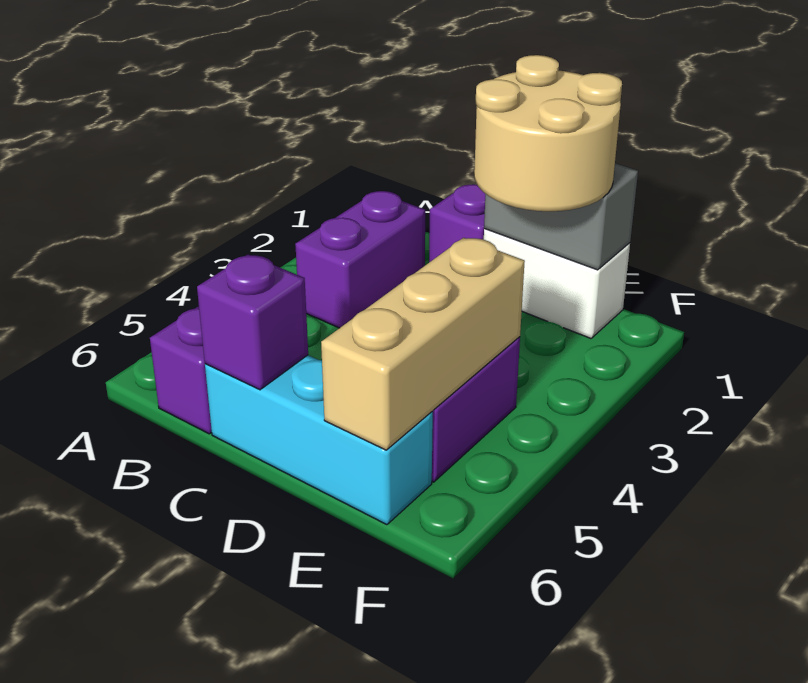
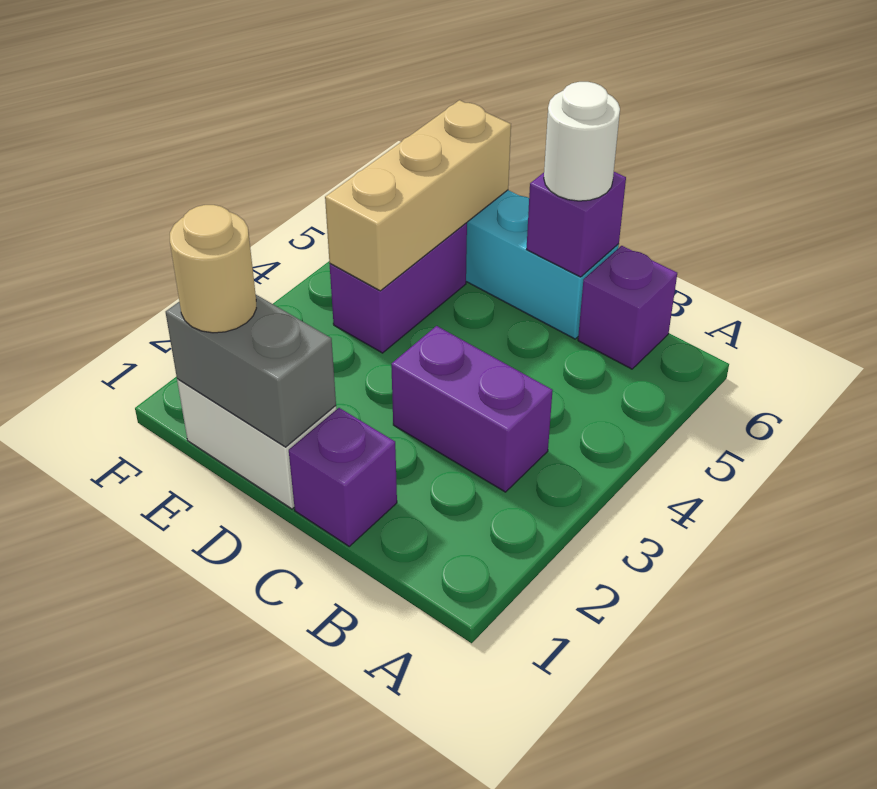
purple 1x2 brick [295,191,425,328] -> purple 1x2 brick turned to [391,326,553,492]
none -> white 1x1 round brick [544,82,620,201]
tan 2x2 round brick [474,55,622,211] -> tan 1x1 round brick [170,205,256,333]

